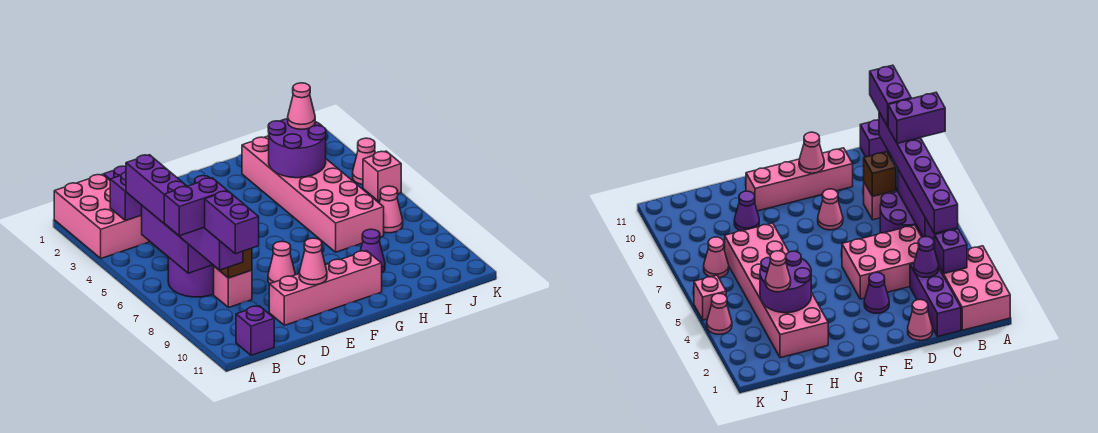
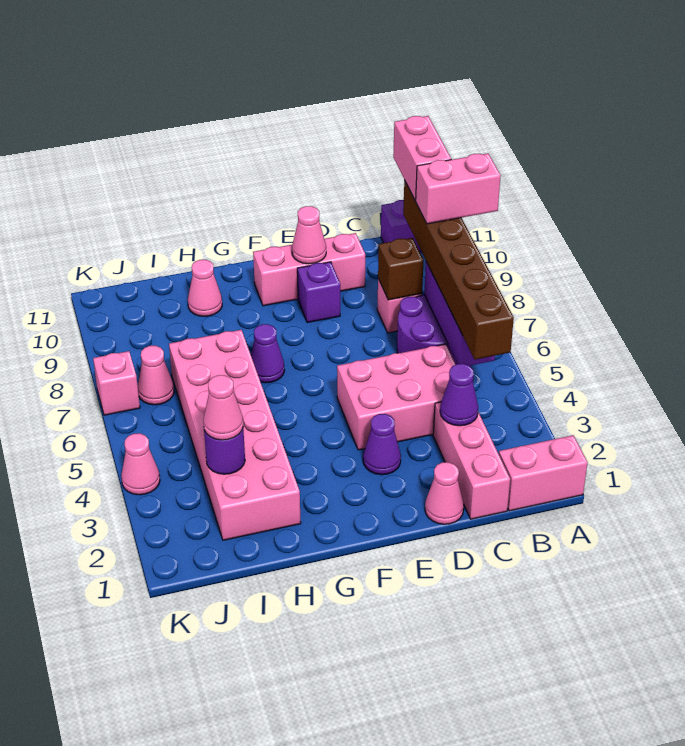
pink 2x3 brick [54,174,149,258] -> pink 1x2 brick [498,435,588,511]
purple 1x2 brick [164,178,227,236] -> pink 1x2 brick [416,153,501,224]
purple 1x1 brick [110,172,142,221] -> purple 1x1 brick moved to [297,262,340,323]
purple 1x6 brick [126,155,243,270] -> brown 1x6 brick [403,180,514,359]
purple 1x2 brick [205,191,259,254] -> pink 1x2 brick [393,116,451,201]
purple 1x3 brick [910,263,961,336] -> pink 1x3 brick [433,402,510,519]
pink 1x4 brick [269,251,382,325] -> pink 1x3 brick [253,233,365,306]
pink 1x1 cone [268,241,295,284] -> pink 1x1 cone moved to [188,260,222,316]
purple 2x2 round brick [268,119,326,178] -> purple 1x1 round brick [204,429,245,474]
purple 1x1 cone [361,229,385,273] -> purple 1x1 cone moved to [251,324,285,383]
pink 1x1 brick [363,151,401,201] -> pink 1x1 brick moved to [93,351,140,415]

